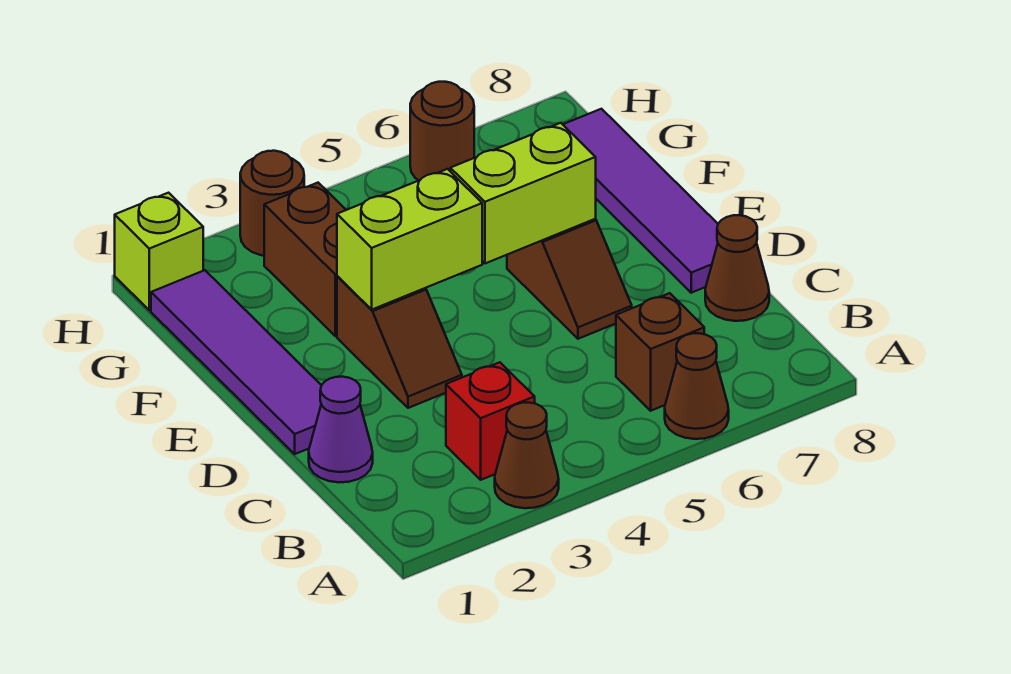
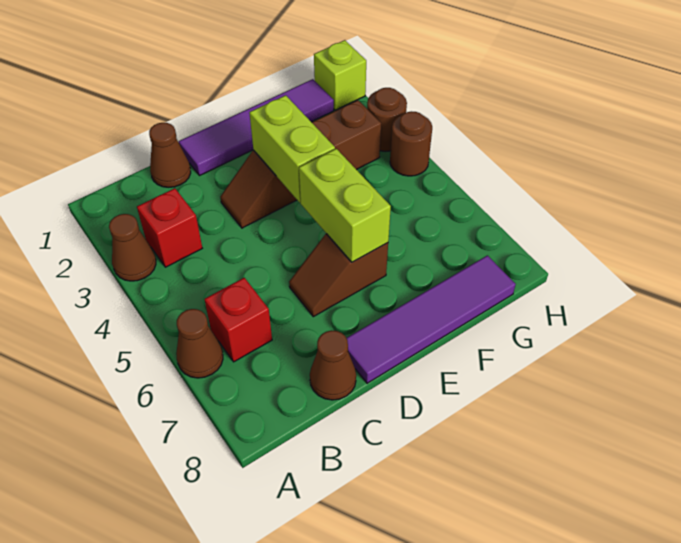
brown 1x1 brick [616,293,704,411] -> red 1x1 brick [204,278,272,362]
purple 1x1 cone [309,377,373,482] -> brown 1x1 cone [149,123,191,187]
brown 1x1 round brick [410,82,474,180] -> brown 1x1 round brick moved to [390,111,432,176]

